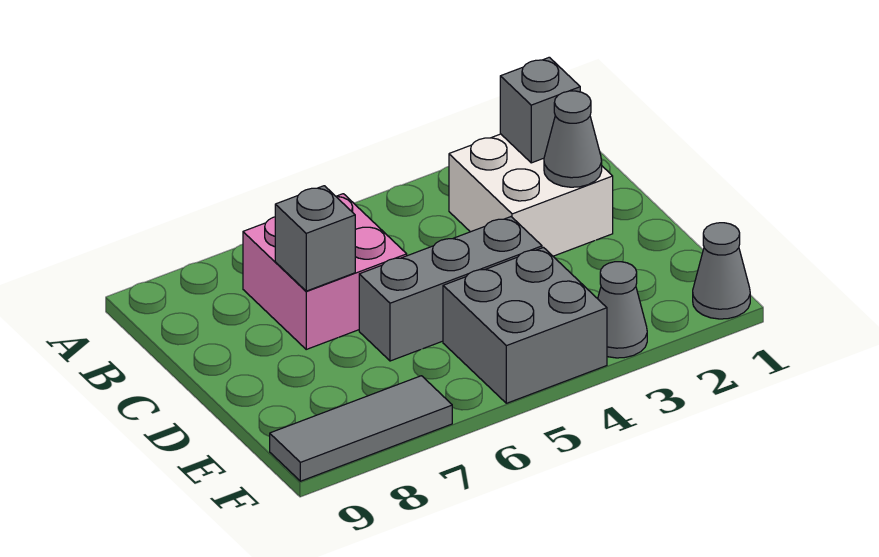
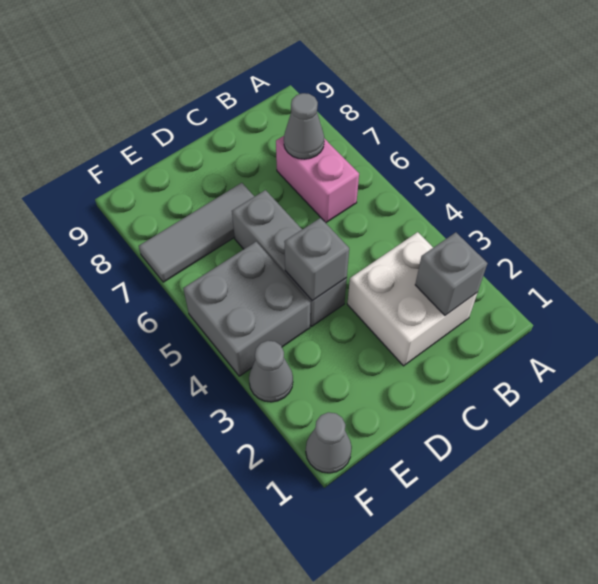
pink 2x2 brick [243,194,407,349] -> pink 1x2 brick [276,136,359,223]
grey 1x1 cone [544,91,602,187] -> grey 1x1 cone moved to [284,93,324,159]
grey 1x1 brick [275,186,355,291] -> grey 1x1 brick moved to [284,218,349,301]
grey 1x3 tile [270,376,452,481] -> grey 1x3 tile turned to [139,183,254,282]

